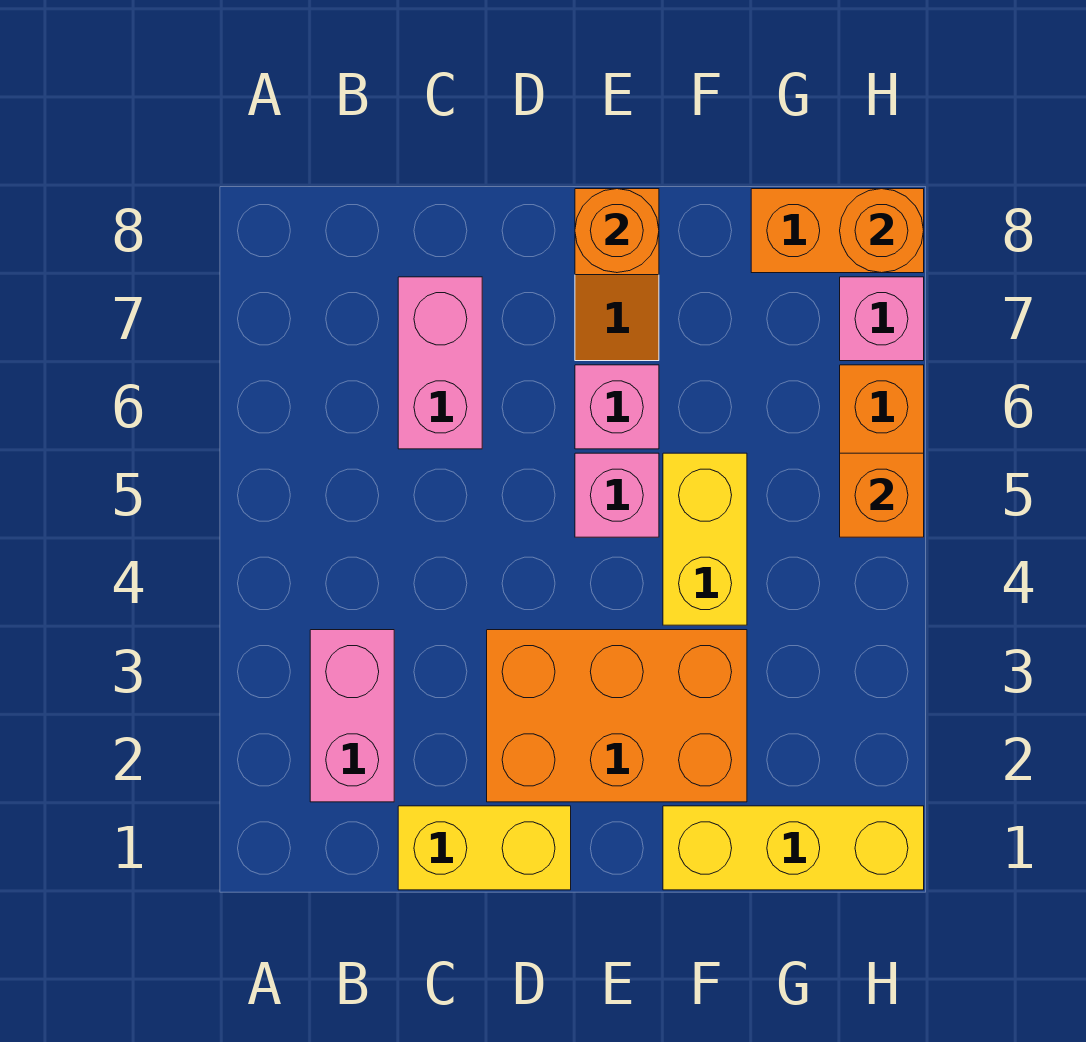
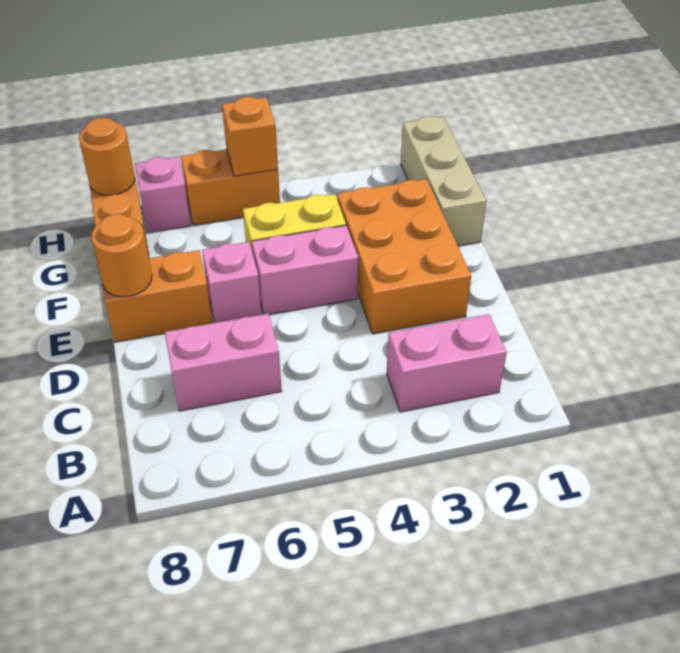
yellow 1x2 brick [398,806,571,890] -> none
pink 1x1 brick [575,453,659,537] -> pink 1x2 brick [252,226,358,315]
orange 1x2 slope [575,189,659,361] -> orange 1x2 brick [103,250,212,342]
yellow 1x3 brick [663,806,924,890] -> tan 1x3 brick [401,116,486,246]

